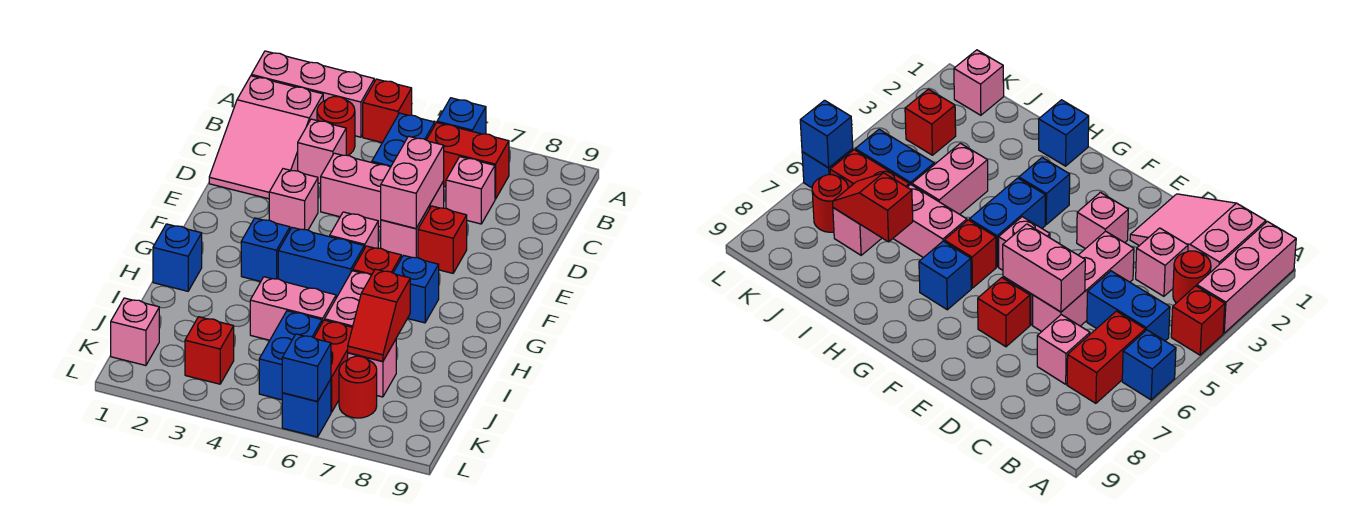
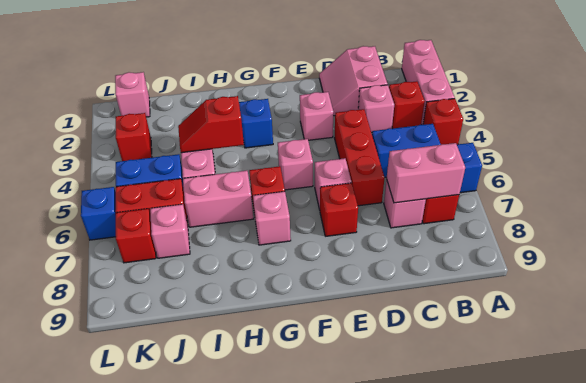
pink 2x3 slope [209,76,323,199] -> pink 2x2 slope [319,46,388,116]
red 1x1 round brick [317,96,355,156] -> red 1x1 brick [389,81,425,128]
pink 1x3 brick [321,153,444,227] -> red 1x3 brick [335,109,385,206]
pink 1x2 brick [381,136,444,229] -> pink 1x2 brick moved to [387,143,465,203]
blue 1x2 brick [278,227,364,298] -> none
blue 1x1 brick [393,255,439,323] -> pink 1x1 brick [253,191,291,245]
blue 1x1 brick [153,224,202,291] -> none
red 1x2 slope [348,269,410,361] -> red 1x2 slope moved to [178,96,244,153]
red 1x1 round brick [339,356,377,418] -> red 1x1 brick [116,209,156,263]
blue 1x1 brick [282,334,331,401] -> none

